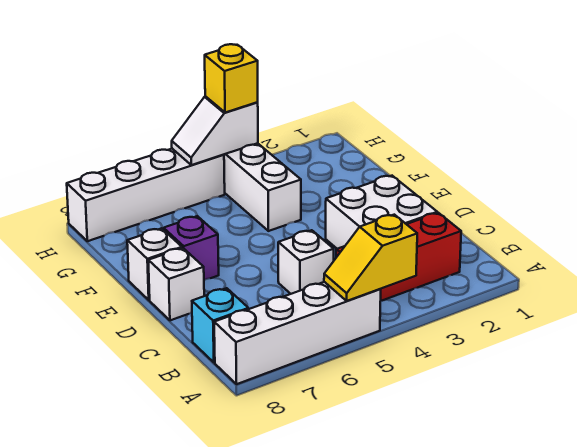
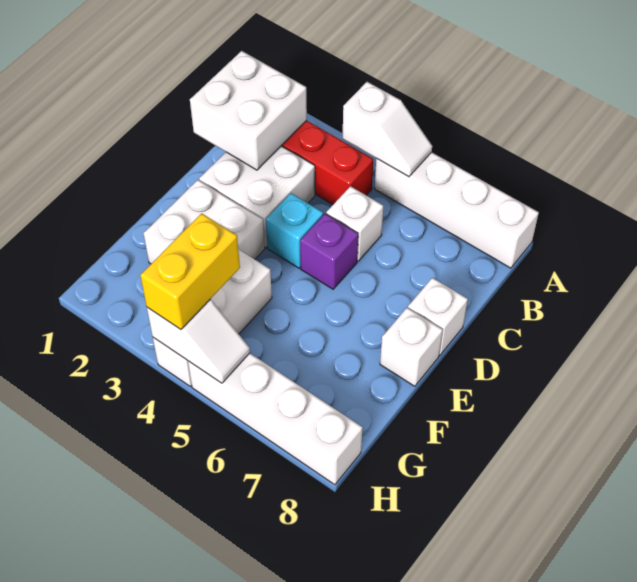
yellow 1x2 slope [324,215,417,301] -> white 1x2 slope [342,82,432,177]
none -> white 2x2 brick [190,51,307,170]
cyan 1x1 brick [192,288,248,362] -> cyan 1x1 brick moved to [266,193,323,268]
none -> white 2x2 brick [144,180,265,264]
purple 1x1 brick [164,216,219,280] -> purple 1x1 brick moved to [300,214,358,289]
yellow 1x1 brick [205,44,258,113] -> yellow 1x2 brick [140,213,240,329]

